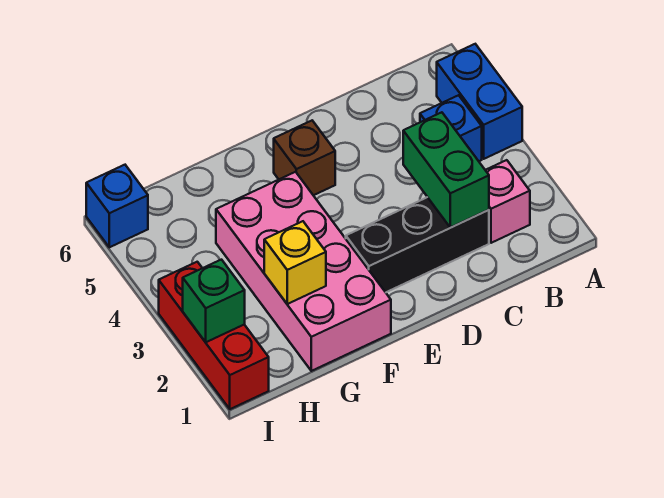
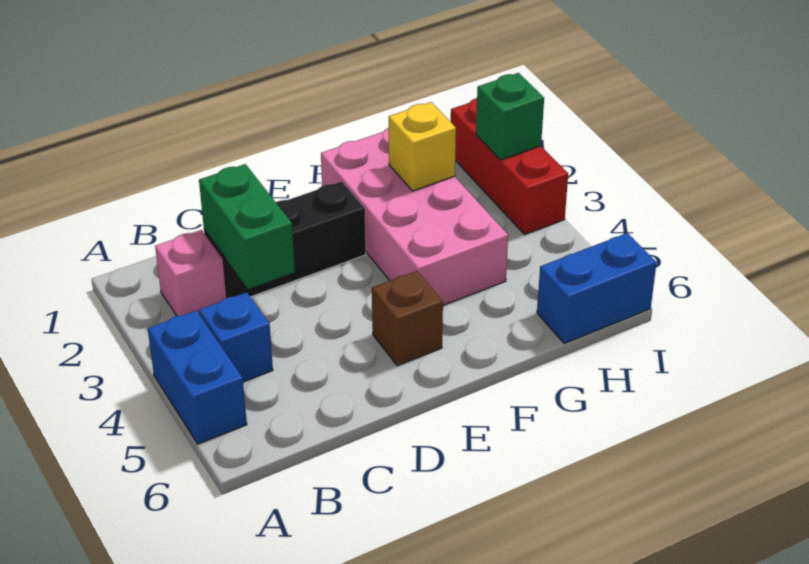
blue 1x1 brick [86,165,148,247] -> blue 1x2 brick [537,233,657,343]

